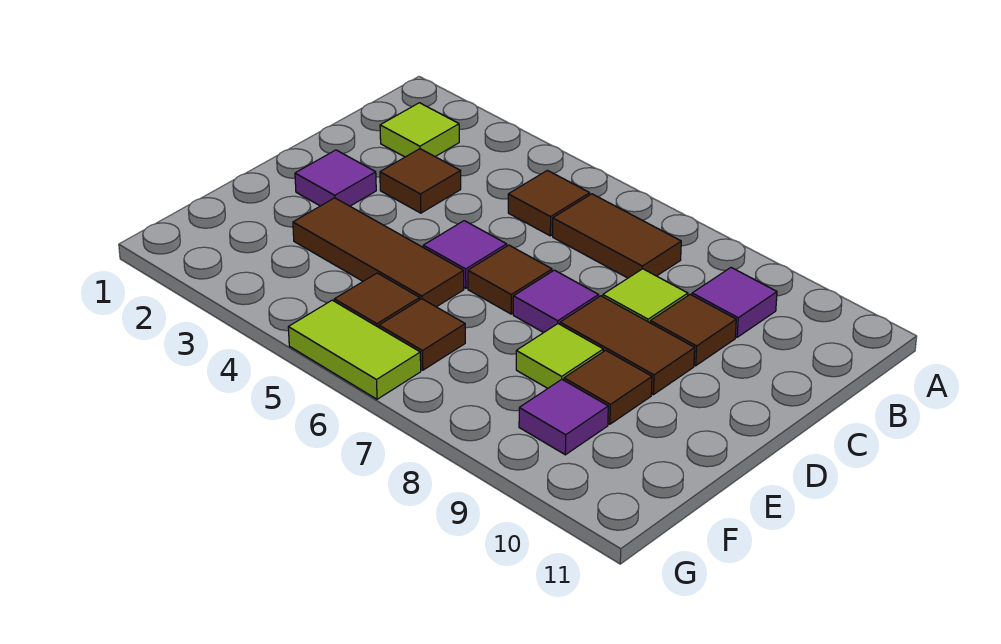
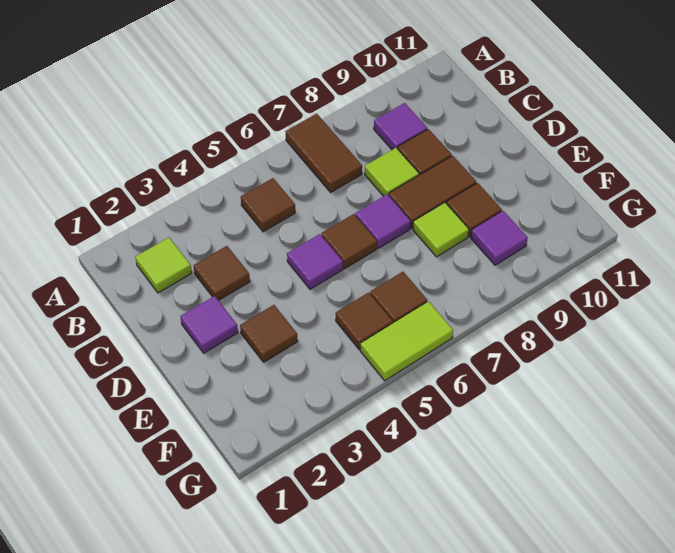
brown 1x2 tile [553,194,681,278] -> brown 1x2 tile turned to [285,114,362,192]
brown 1x3 tile [293,198,464,307] -> brown 1x1 tile [240,305,298,362]

